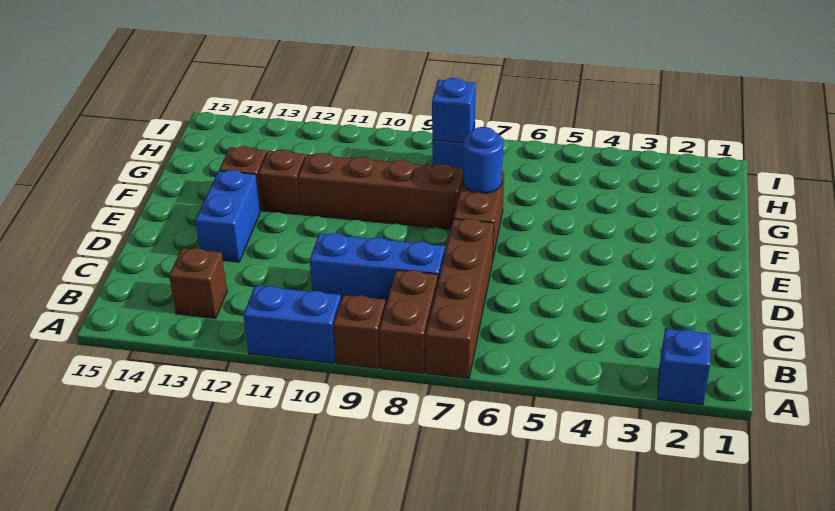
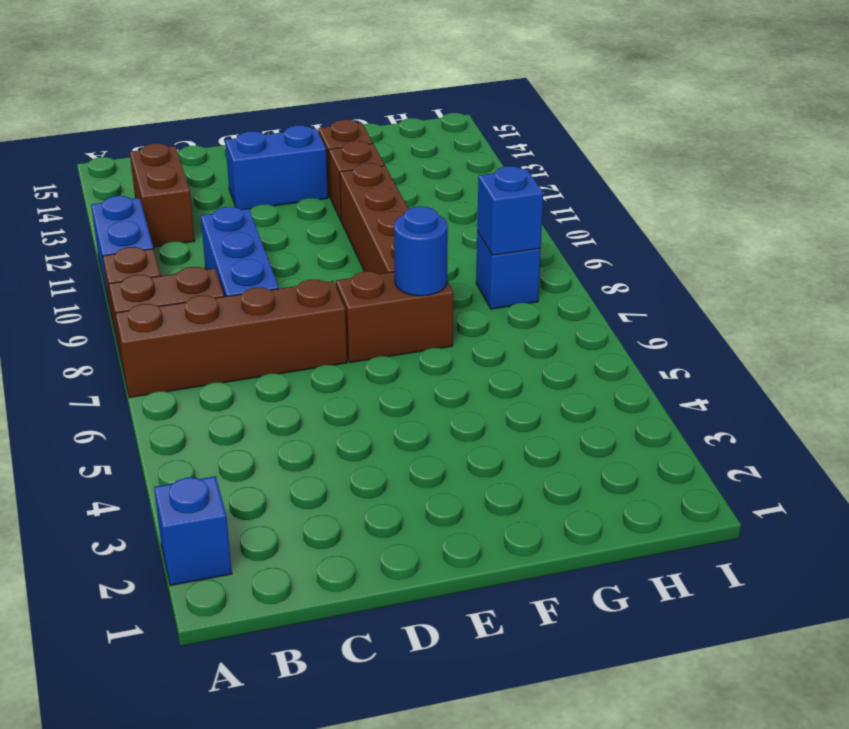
brown 1x1 brick [169,248,227,318] -> brown 1x2 brick [130,143,195,247]

